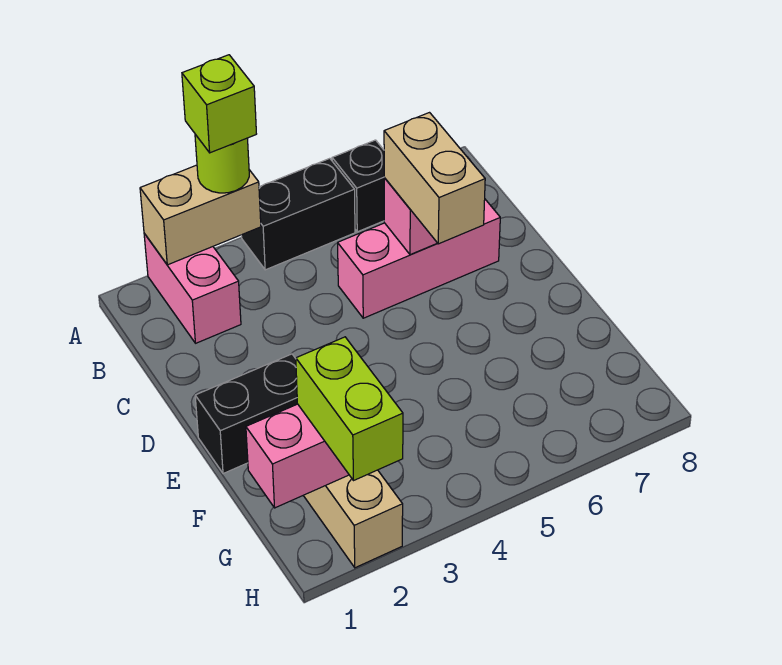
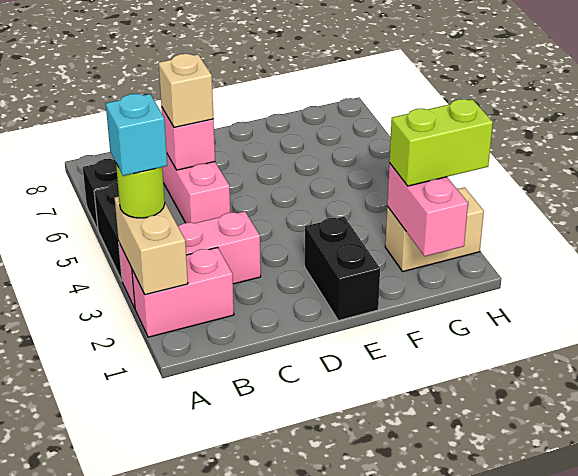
none -> pink 1x3 brick [119,211,261,308]
lime 1x1 brick [182,55,256,153] -> cyan 1x1 brick [106,94,167,176]
tan 1x2 brick [384,113,485,244] -> tan 1x1 brick [159,54,213,127]

